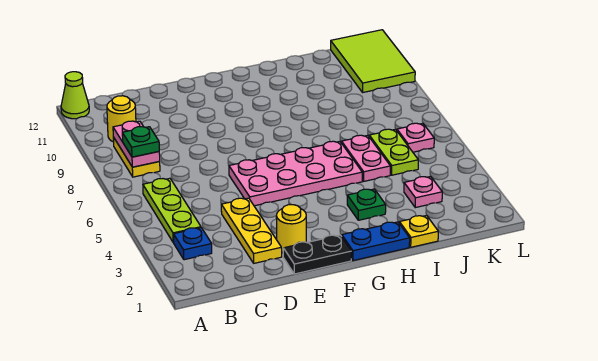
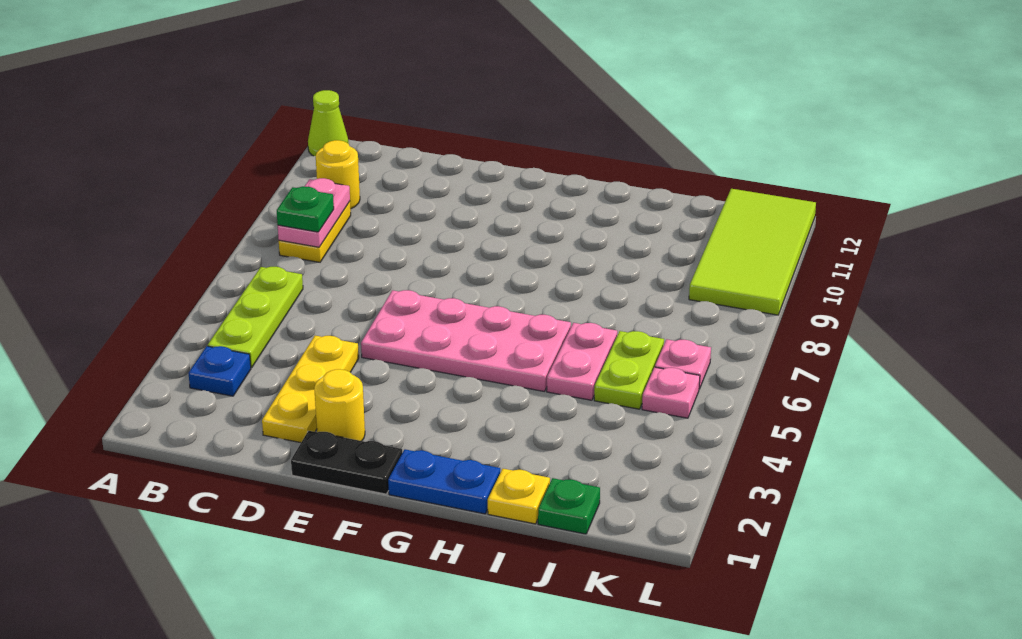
green 1x1 plate [347,189,386,220] -> green 1x1 plate moved to [538,478,600,534]
pink 1x1 plate [404,177,442,208] -> pink 1x1 plate moved to [642,367,700,418]
lime 2x3 tile [331,30,415,92] -> lime 2x4 tile [689,189,816,315]

